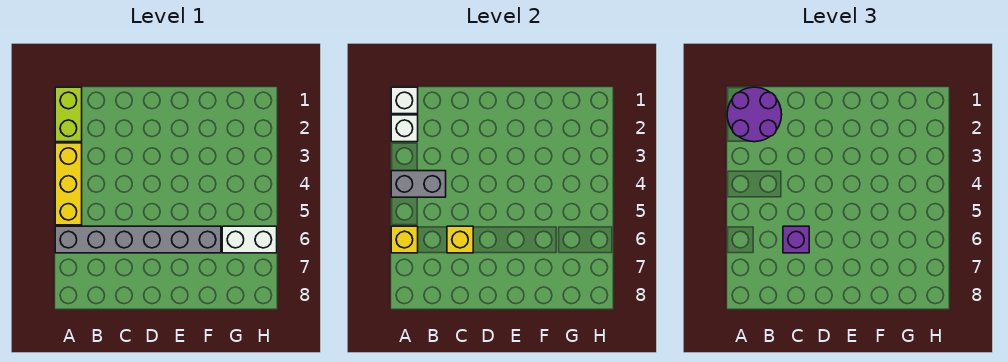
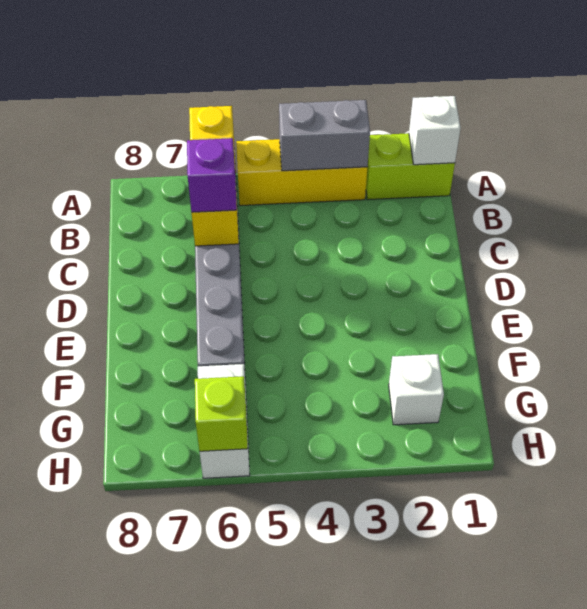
purple 2x2 round brick [727,87,782,142] -> none
white 1x1 brick [391,115,418,142] -> white 1x1 brick moved to [389,354,444,425]
grey 1x2 brick [391,171,446,197] -> grey 1x2 brick turned to [279,100,370,171]
none -> lime 1x1 brick [195,376,248,451]

